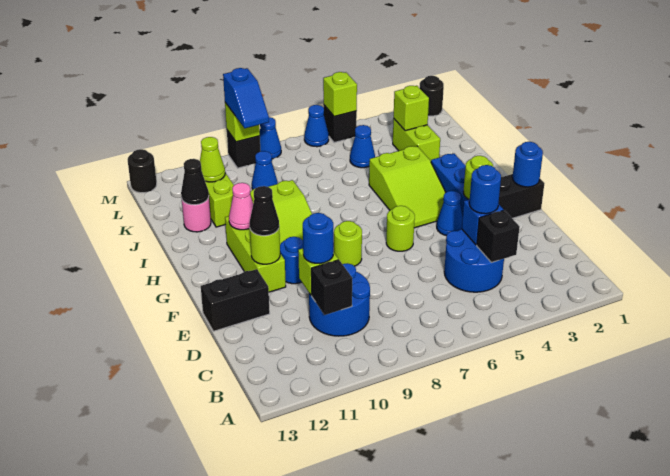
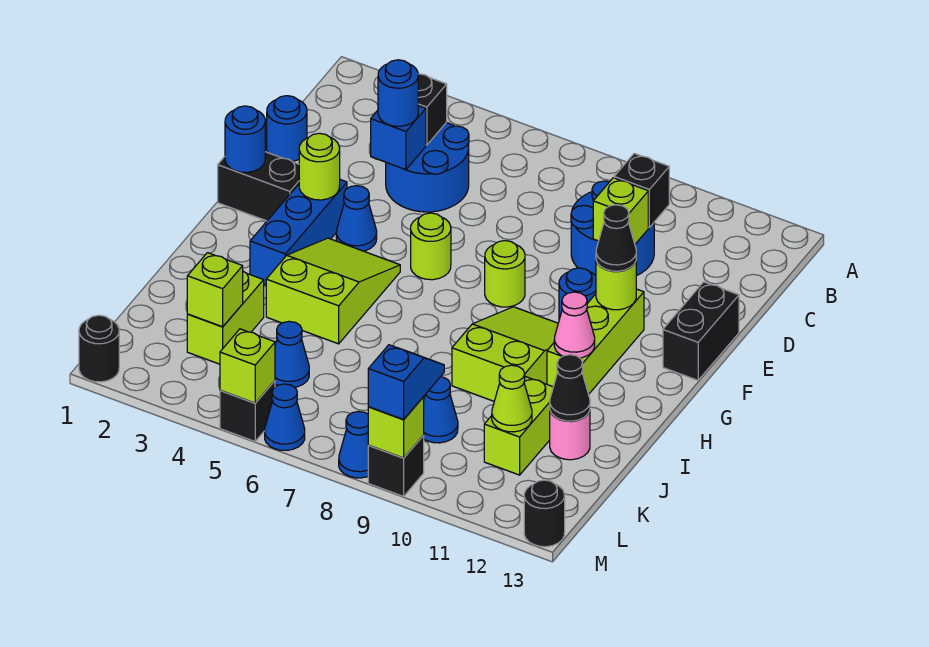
blue 1x1 round brick [303,213,333,264] -> blue 1x1 round brick moved to [267,96,307,162]
black 1x2 brick [201,269,270,331] -> black 1x2 brick turned to [663,282,739,380]

